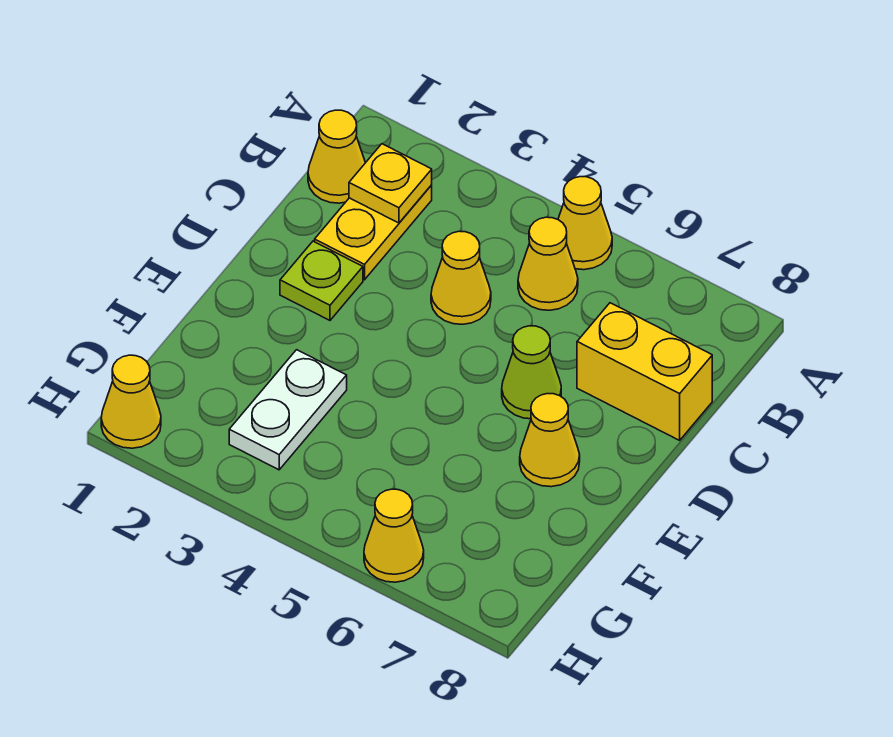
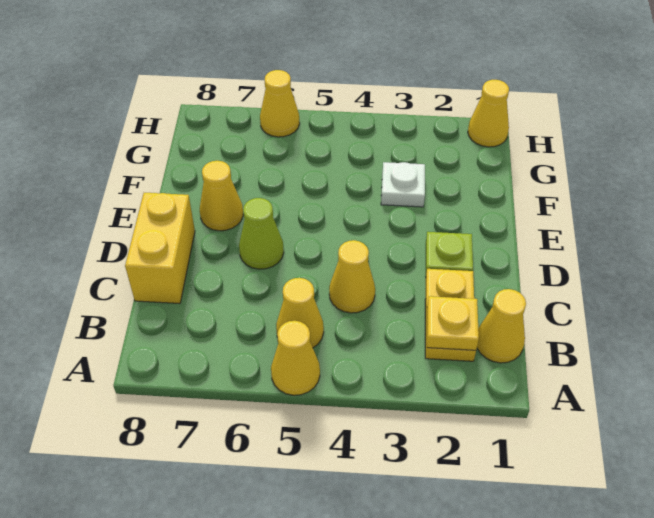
yellow 1x2 brick [577,303,712,440] -> yellow 1x2 brick turned to [125,193,195,304]
white 1x2 plate [229,350,347,470] -> white 1x1 plate [381,162,425,207]

